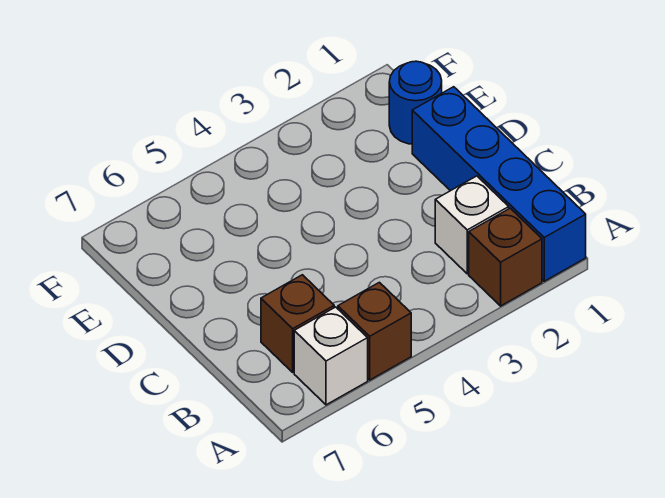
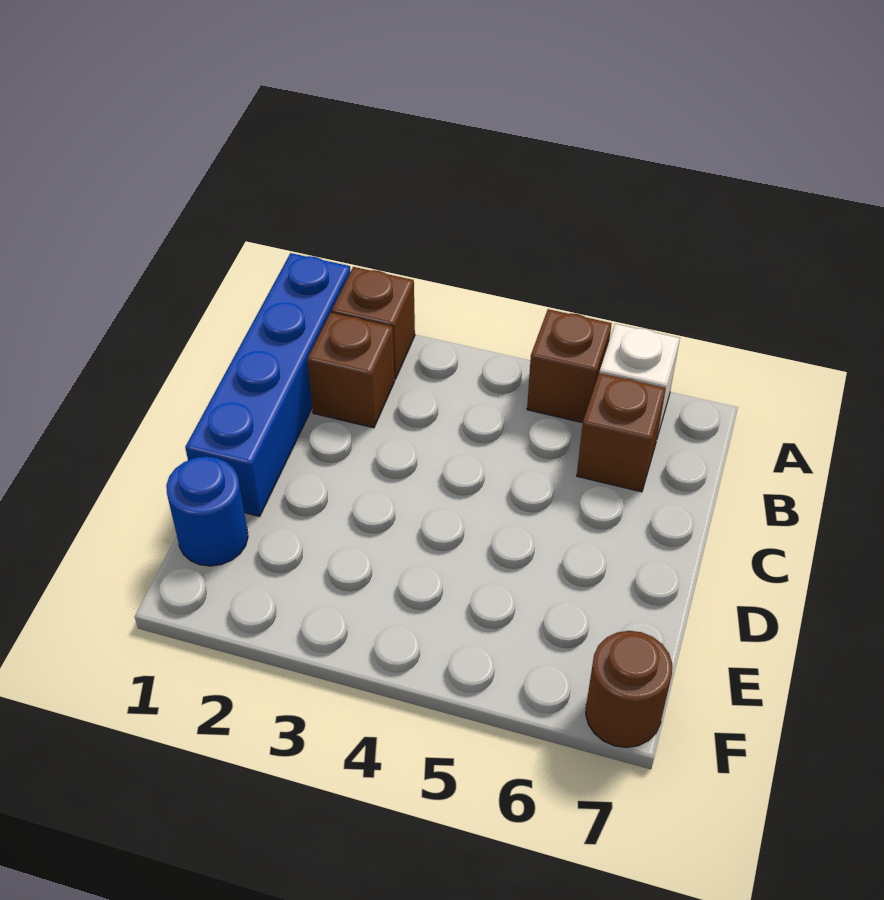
white 1x1 brick [435,176,509,274] -> brown 1x1 brick [307,313,395,428]
none -> brown 1x1 round brick [586,631,672,747]

